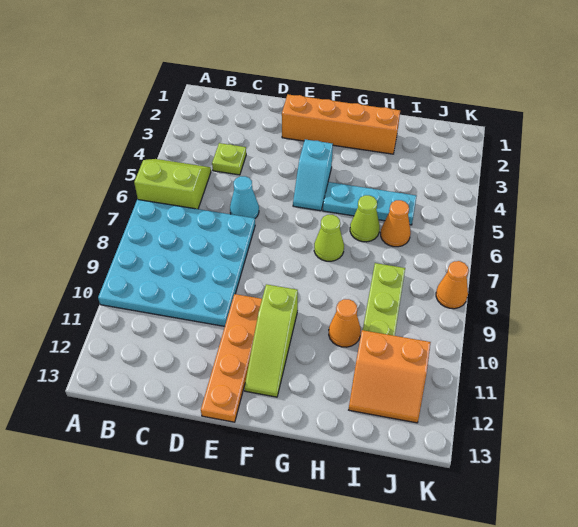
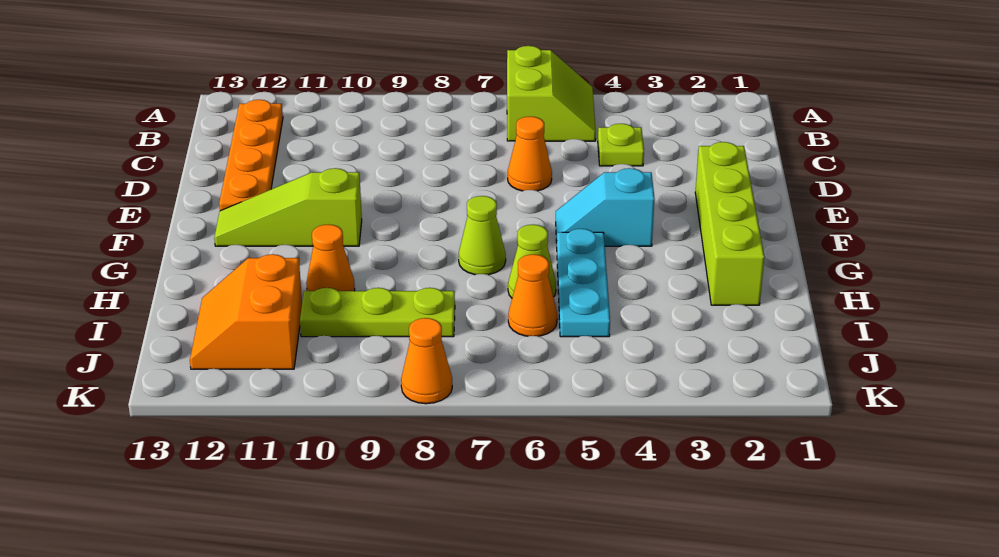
cyan 4x4 plate [98,199,255,326] -> none
cyan 1x1 cone [230,176,259,218] -> orange 1x1 cone [508,117,552,191]
orange 1x4 brick [282,94,400,154] -> lime 1x4 brick [695,142,764,305]
orange 1x4 plate [201,294,262,422] -> orange 1x4 plate turned to [219,100,283,211]

